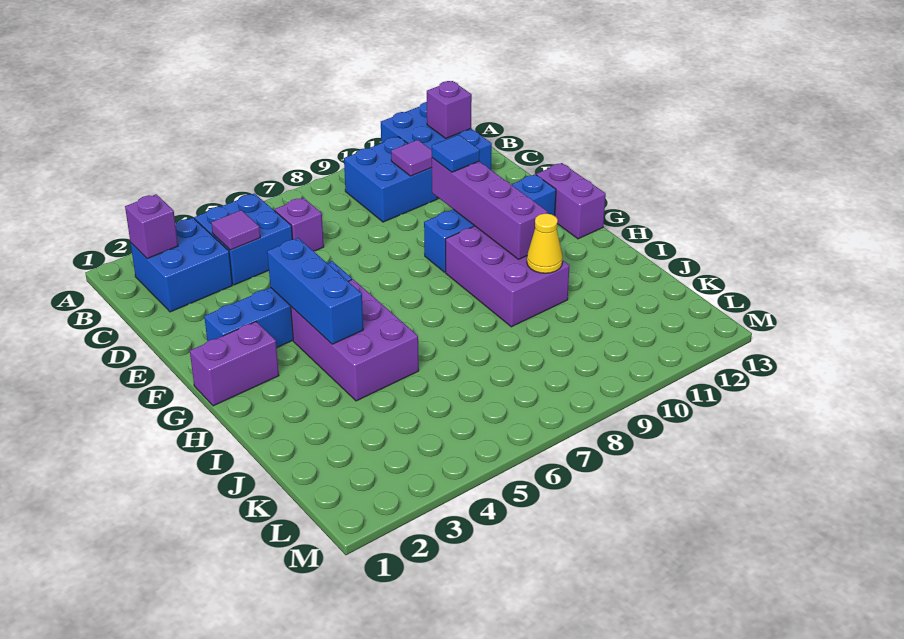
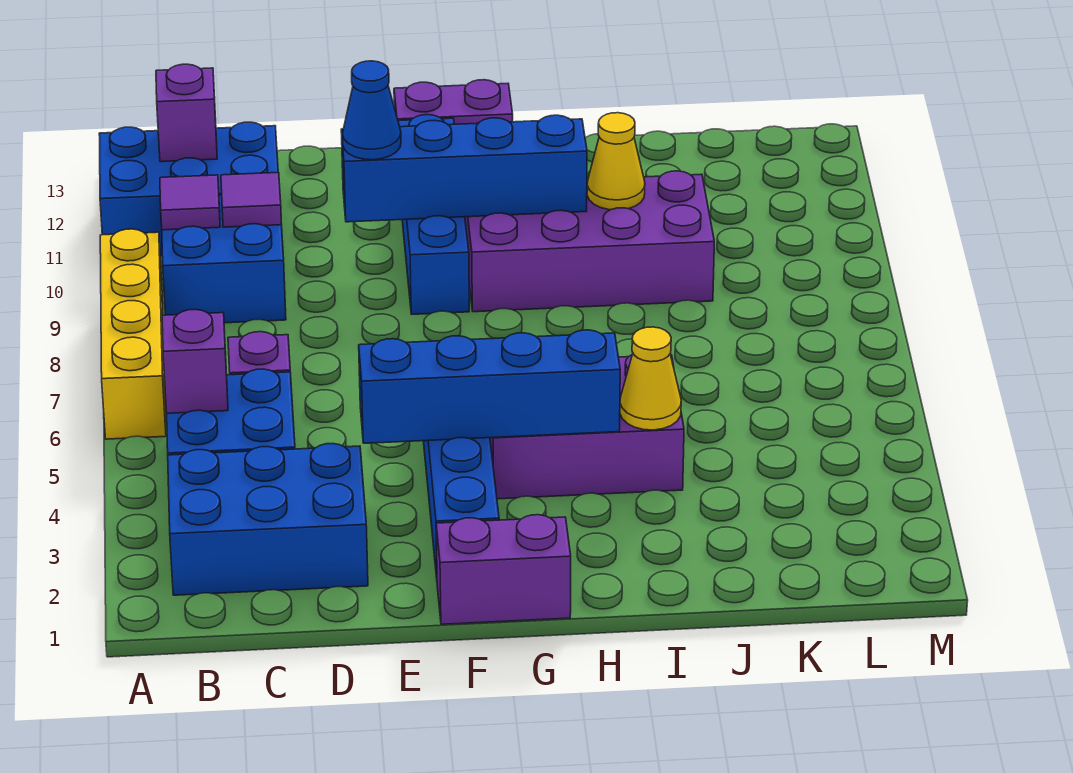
none -> yellow 1x4 brick [100,229,166,439]
blue 2x2 brick [130,218,232,312] -> blue 2x3 brick [168,444,368,595]
purple 1x1 brick [125,194,178,259] -> purple 1x1 brick moved to [162,310,228,413]
purple 1x1 tile [211,210,260,250] -> purple 1x1 tile moved to [160,175,220,230]
purple 1x4 brick [432,158,547,259] -> blue 1x4 brick [341,115,587,222]
blue 1x1 tile [432,135,480,172] -> blue 1x1 cone [342,61,401,160]
blue 1x3 brick [267,238,363,344] -> blue 1x4 brick [359,330,620,443]
purple 1x2 brick [190,322,279,406] -> purple 1x2 brick turned to [436,515,571,624]
purple 2x3 brick [446,226,569,327] -> purple 2x4 brick [465,171,714,312]
none -> yellow 1x1 cone [620,327,681,430]

